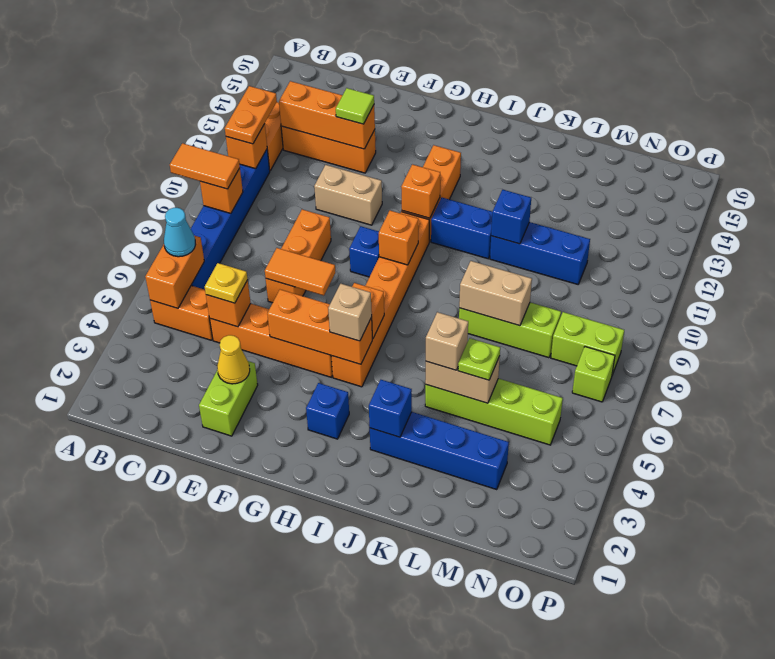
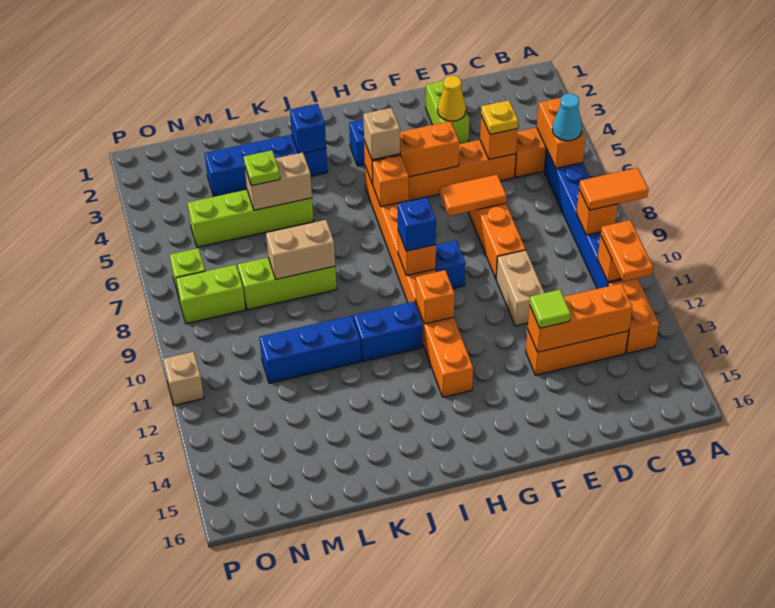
tan 1x2 brick [314,165,382,225] -> tan 1x2 brick turned to [496,250,544,326]
tan 1x1 brick [426,312,468,370] -> tan 1x1 brick moved to [164,352,204,405]
blue 1x1 brick [491,190,531,244] -> blue 1x1 brick moved to [398,197,436,251]

